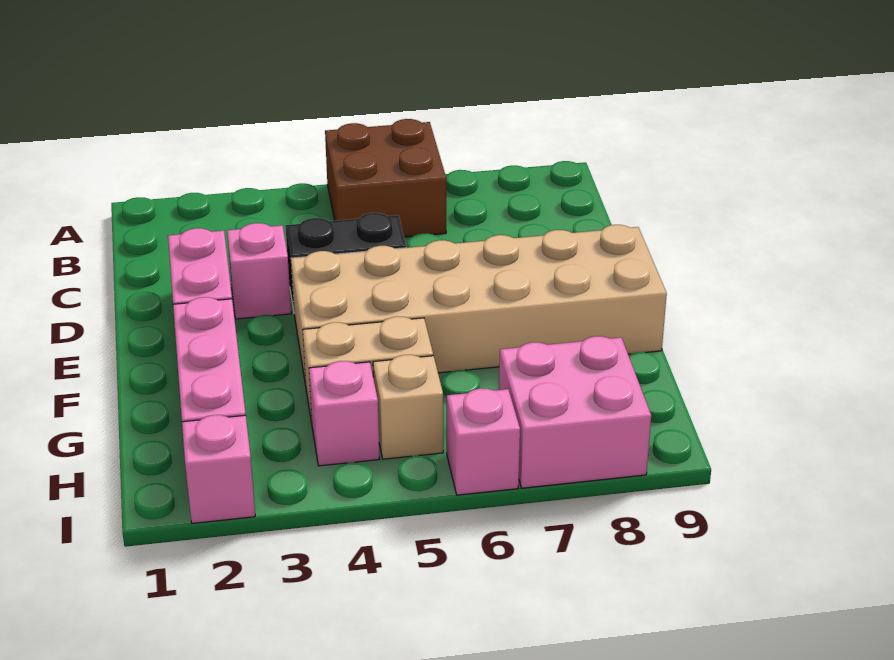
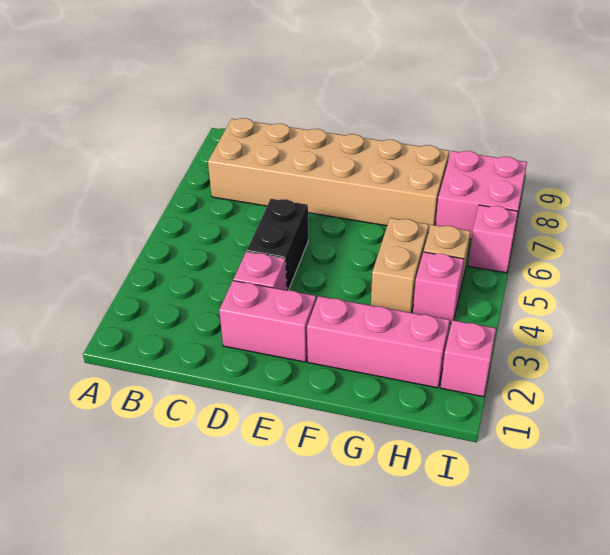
brown 2x2 brick [325,119,446,237] -> none
tan 2x6 brick [291,225,667,384] -> tan 2x6 brick turned to [208,118,449,233]

